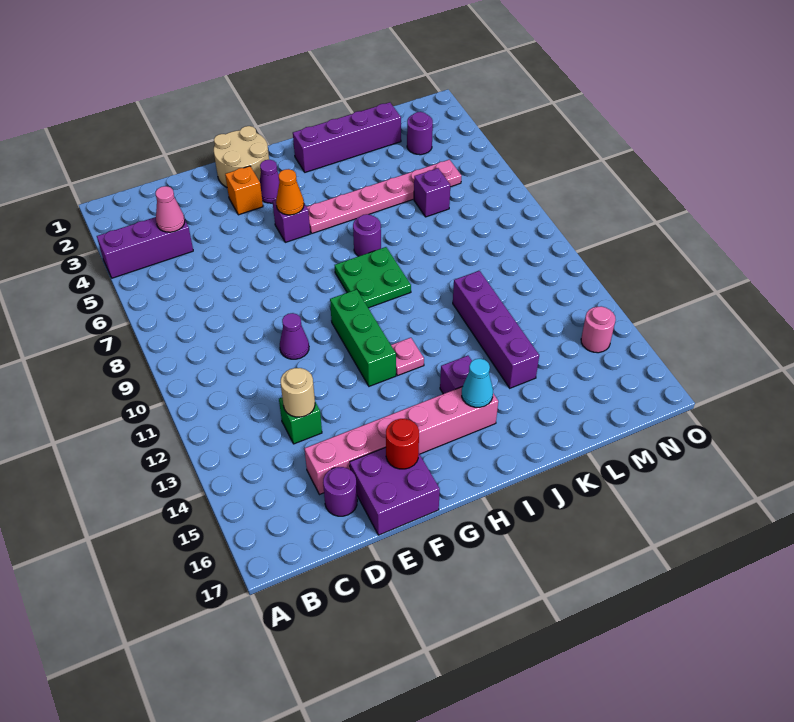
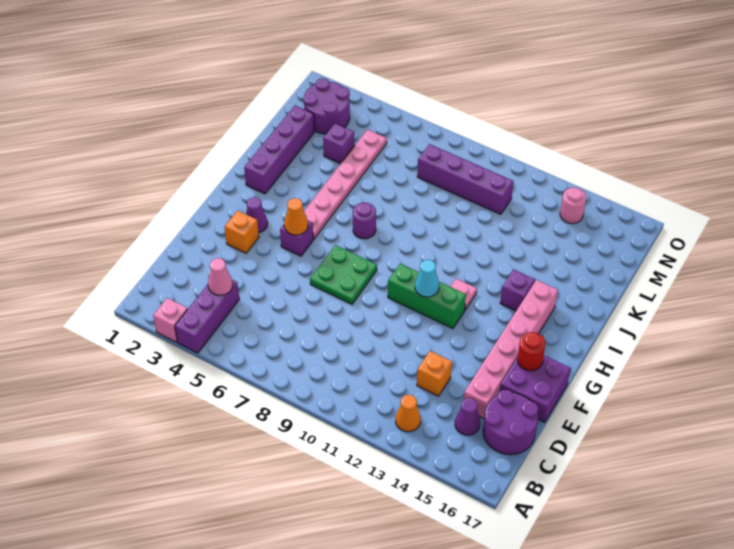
none -> pink 1x1 brick [153,298,188,342]
none -> orange 1x1 cone [396,395,421,432]
green 1x1 brick [279,398,322,444] -> orange 1x1 brick [417,351,452,396]
tan 1x1 round brick [280,368,315,417] -> none
purple 1x1 round brick [323,467,357,516] -> purple 2x2 round brick [483,390,538,455]
purple 1x1 cone [280,313,309,359] -> purple 1x1 cone moved to [455,398,480,435]
tan 2x2 round brick [214,126,269,187] -> none
green 2x2 plate [335,247,411,308] -> green 2x2 plate moved to [310,245,377,304]
cyan 1x1 cone [462,359,493,407] -> cyan 1x1 cone moved to [415,260,439,297]
purple 1x4 brick [453,271,539,388] -> purple 1x4 brick moved to [417,144,513,214]
purple 1x1 brick [414,168,450,217] -> purple 1x1 brick moved to [323,123,354,164]
purple 1x1 round brick [407,112,433,155] -> purple 2x2 round brick [303,78,350,134]

